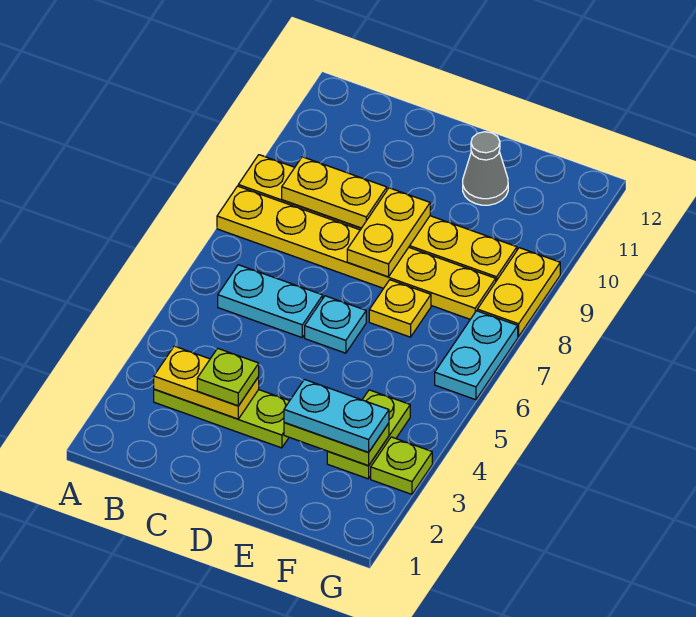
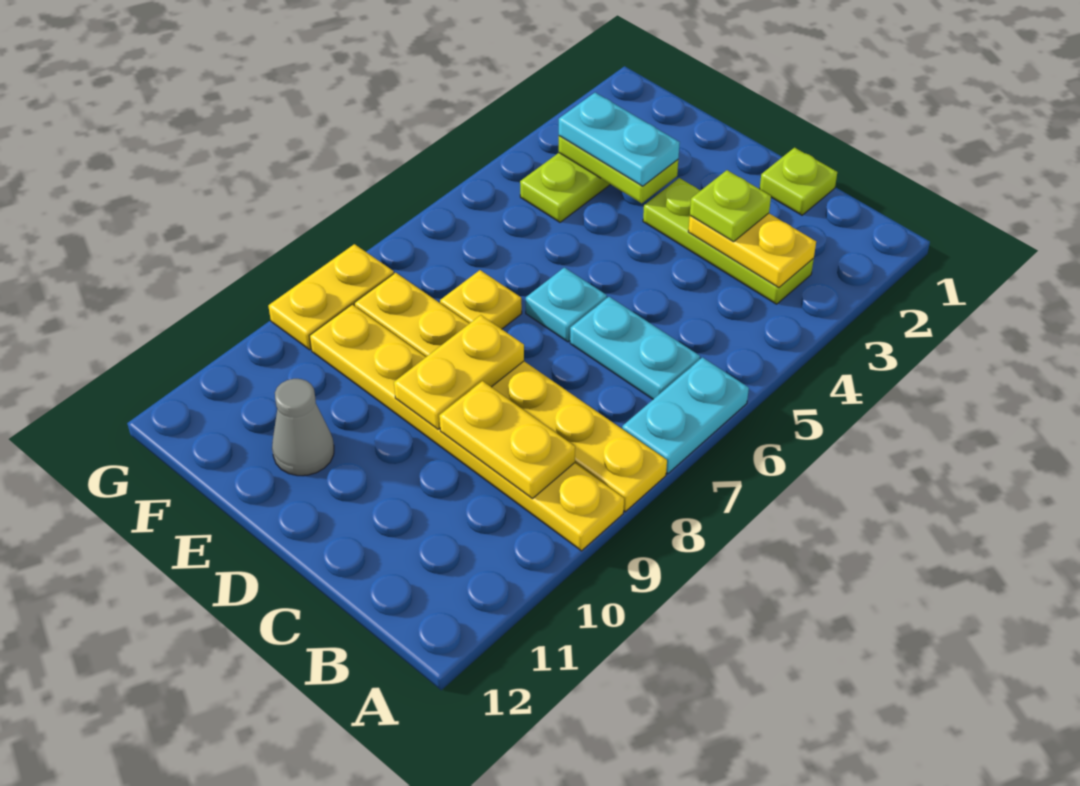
lime 1x1 plate [371,437,432,494] -> lime 1x1 plate moved to [760,148,837,215]
cyan 1x2 plate [435,311,518,400] -> cyan 1x2 plate moved to [622,357,749,474]

